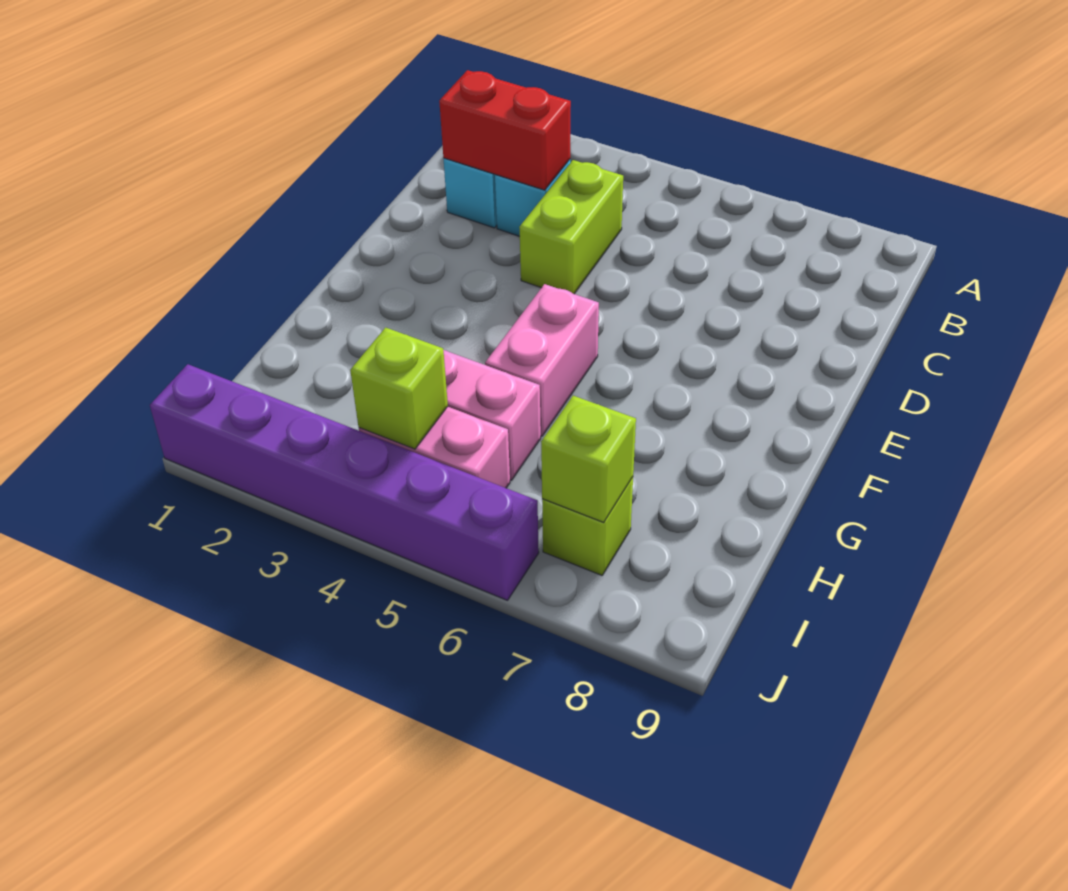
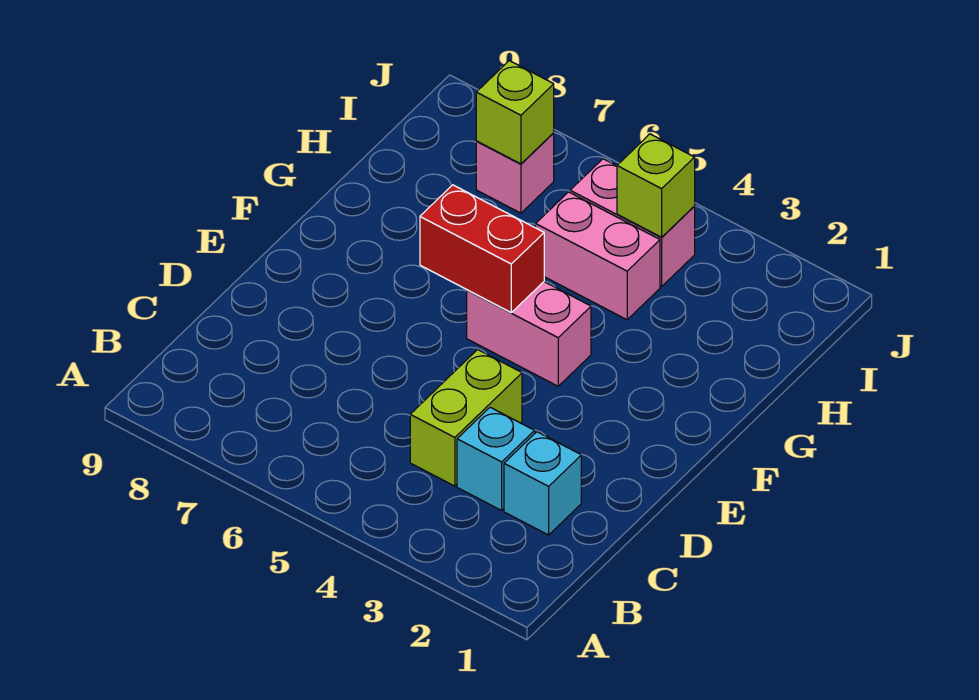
red 1x2 brick [439,70,571,190] -> red 1x2 brick moved to [420,185,544,312]
pink 1x2 brick [485,284,599,436] -> pink 1x2 brick turned to [467,282,591,386]
lime 1x1 brick [542,477,633,575] -> pink 1x1 brick [476,133,554,213]
purple 1x6 brick [150,364,539,600] -> none

